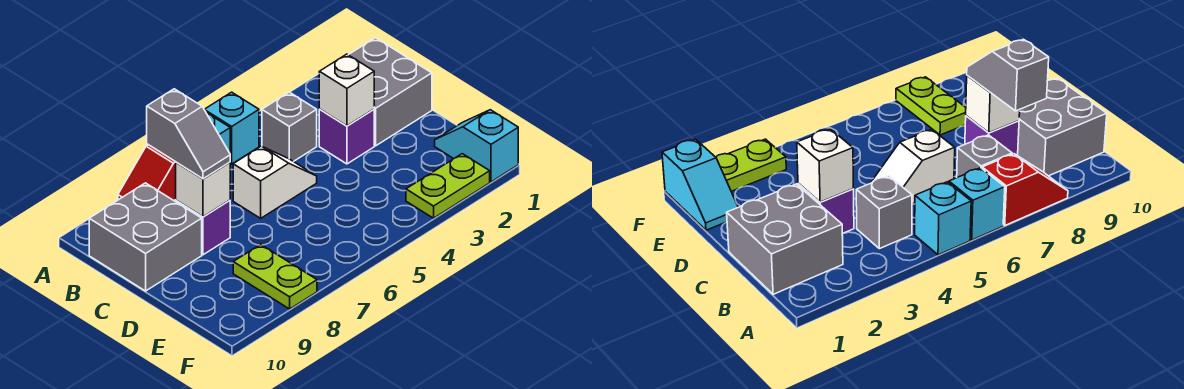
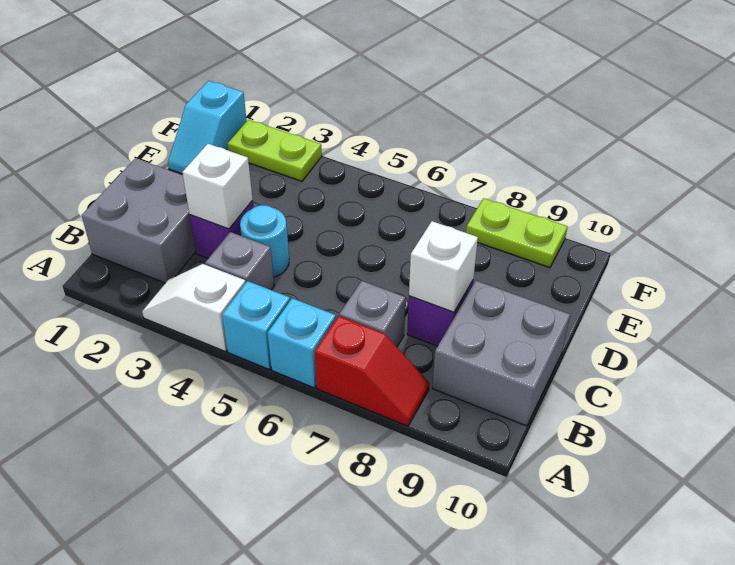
grey 1x2 slope [147,89,230,179] -> none
none -> cyan 1x1 round brick [240,205,289,277]
white 1x2 slope [233,146,317,218] -> white 1x2 slope moved to [142,264,246,352]
lime 1x2 plate [233,244,317,309] -> lime 1x2 plate turned to [466,198,568,268]

